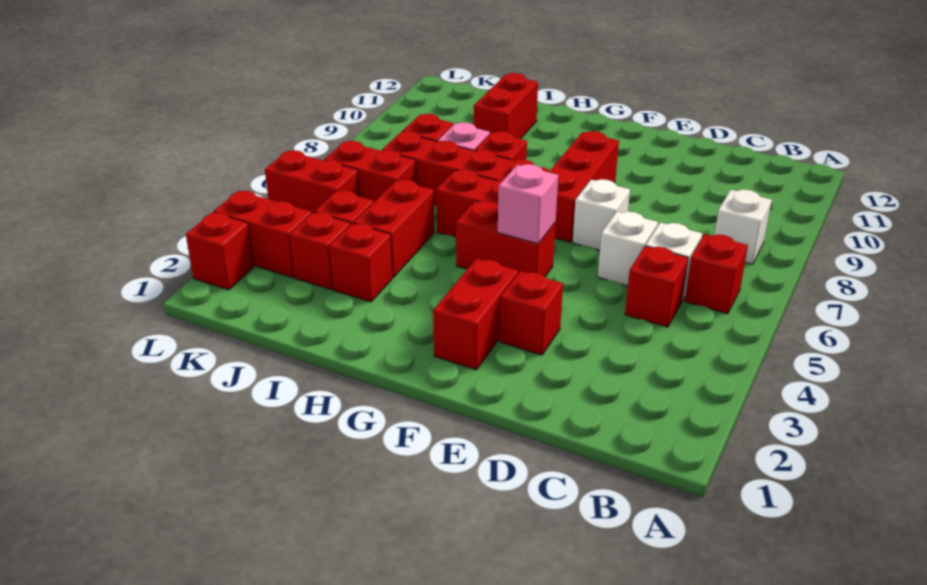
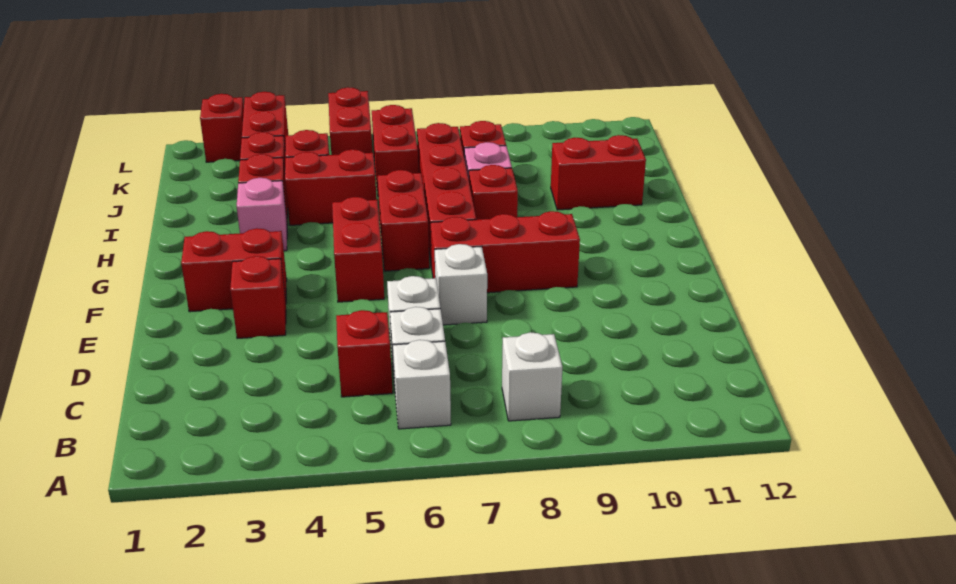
red 1x1 brick [685,234,748,314] -> white 1x1 brick [393,340,451,429]
pink 1x1 brick [498,164,558,244] -> pink 1x1 brick moved to [237,178,287,251]

